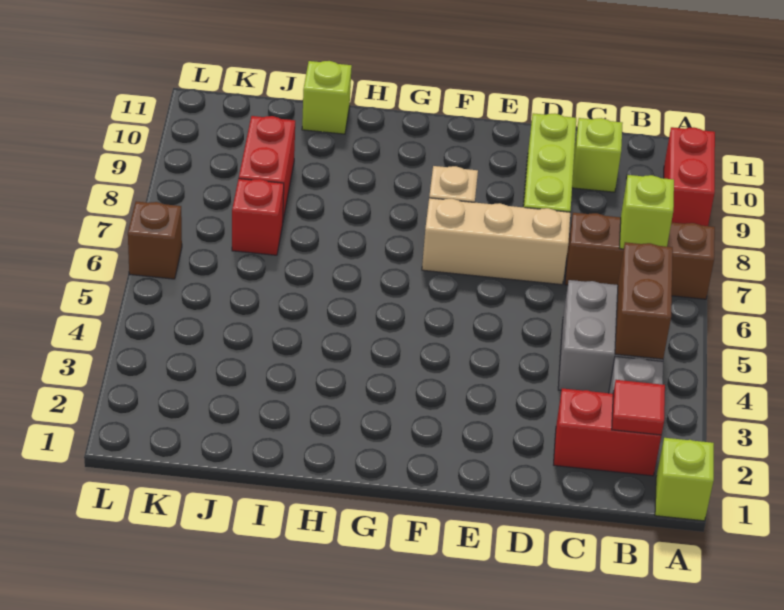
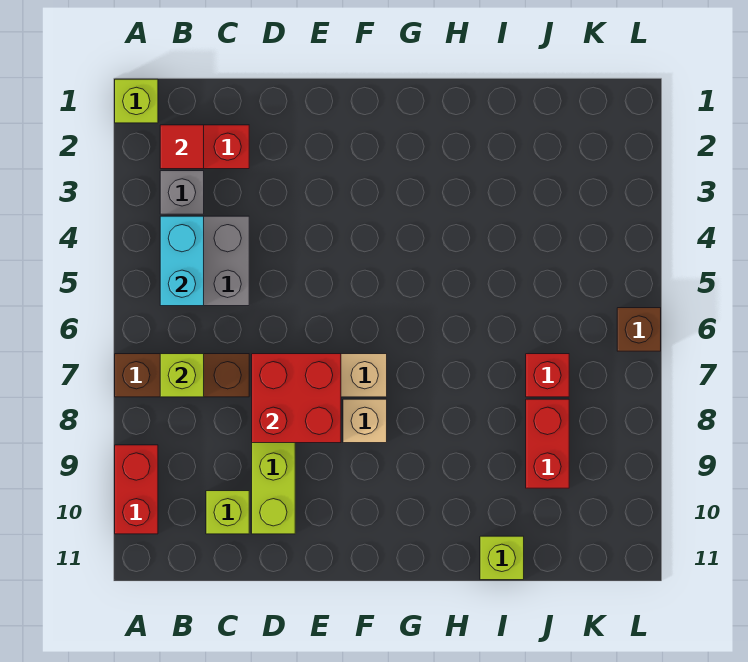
brown 1x2 brick [615,242,673,359] -> cyan 1x2 brick [160,216,204,306]
none -> red 2x2 brick [252,354,341,443]

